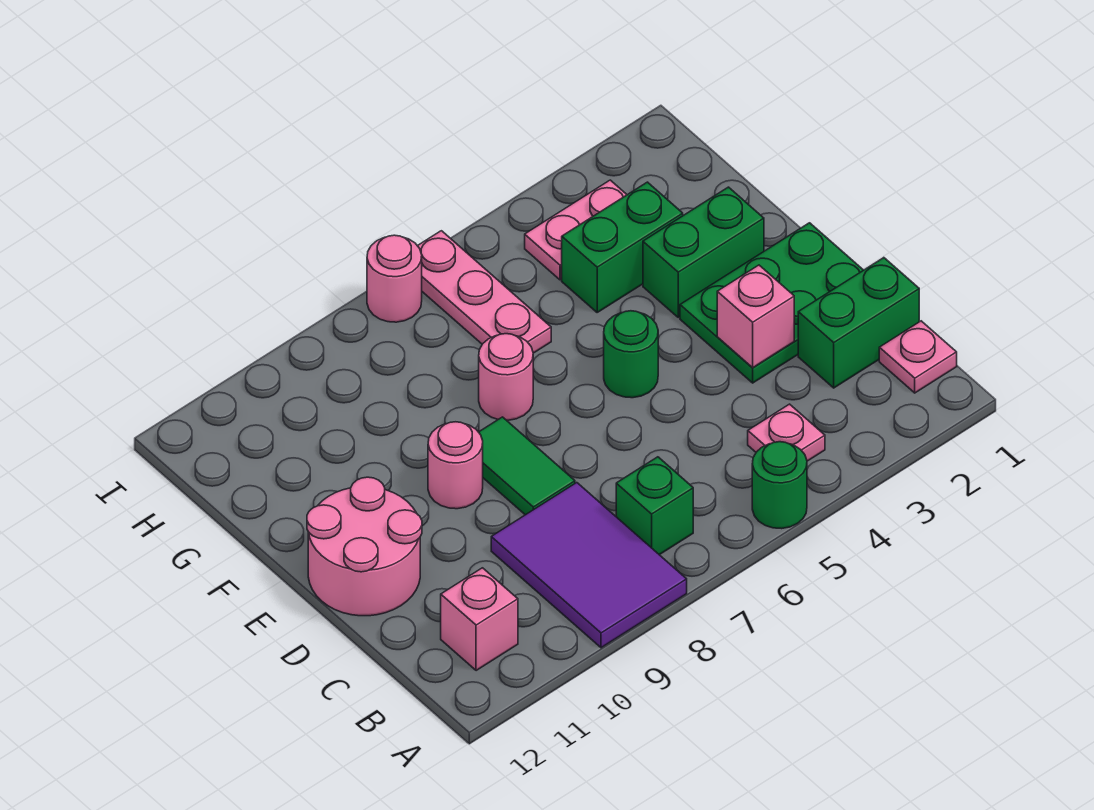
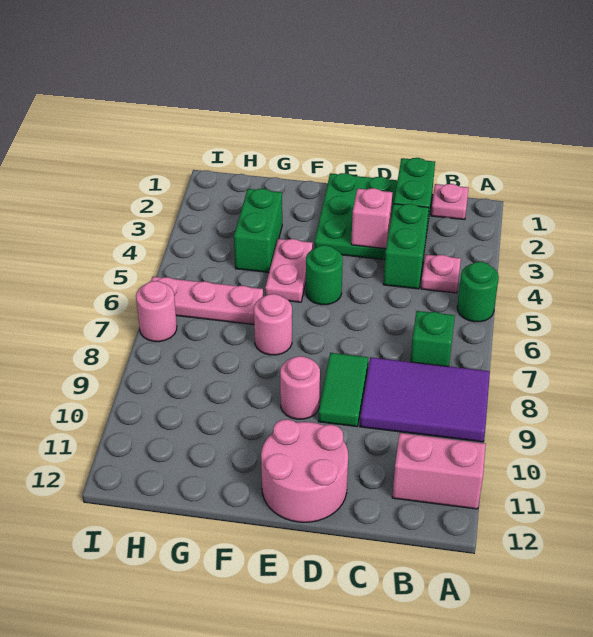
pink 1x1 brick [441,568,518,671] -> pink 1x2 brick [392,433,486,509]
green 1x2 tile [479,417,575,515] -> green 1x2 tile turned to [318,353,368,427]
green 1x2 brick [643,187,764,317] -> green 1x2 brick moved to [383,204,429,289]
pink 1x2 plate [525,180,627,280] -> pink 1x2 plate moved to [265,239,313,302]

